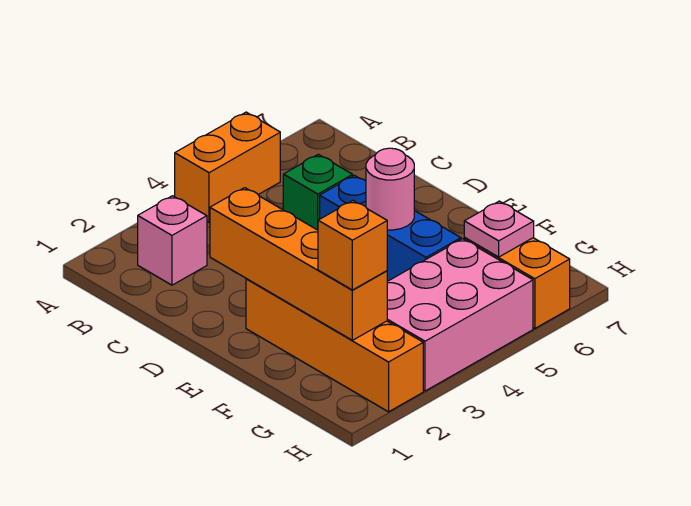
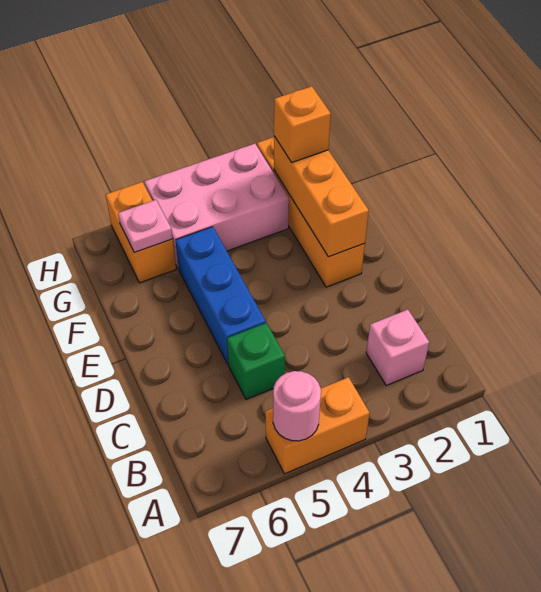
orange 1x4 brick [210,188,387,340] -> orange 1x3 brick [274,136,369,257]
pink 1x1 round brick [366,148,414,230] -> pink 1x1 round brick moved to [273,371,321,441]

